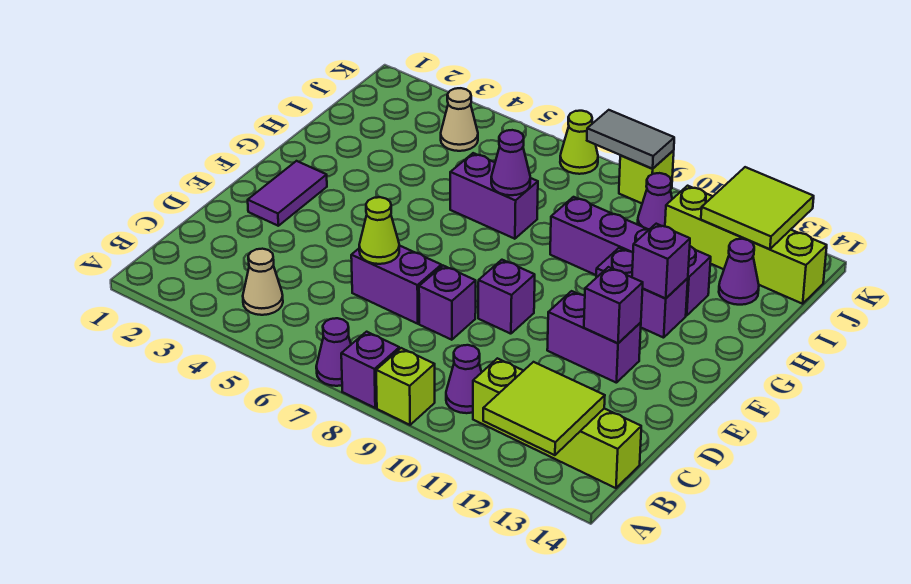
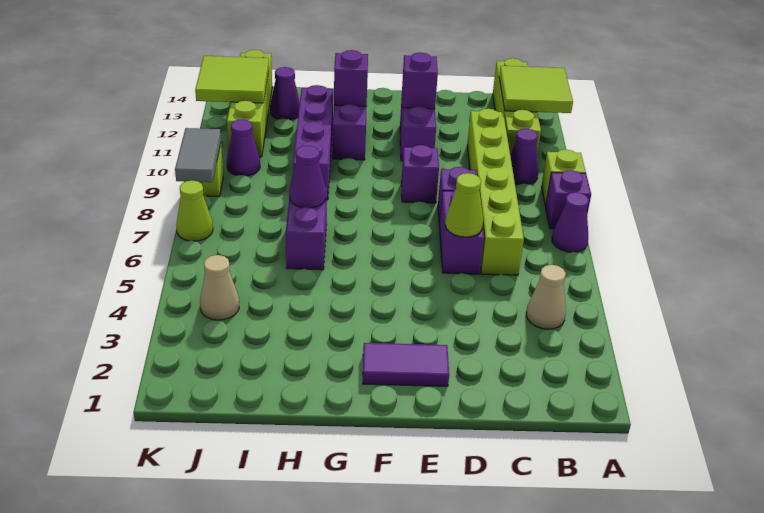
none -> lime 1x6 brick [467,109,524,275]

